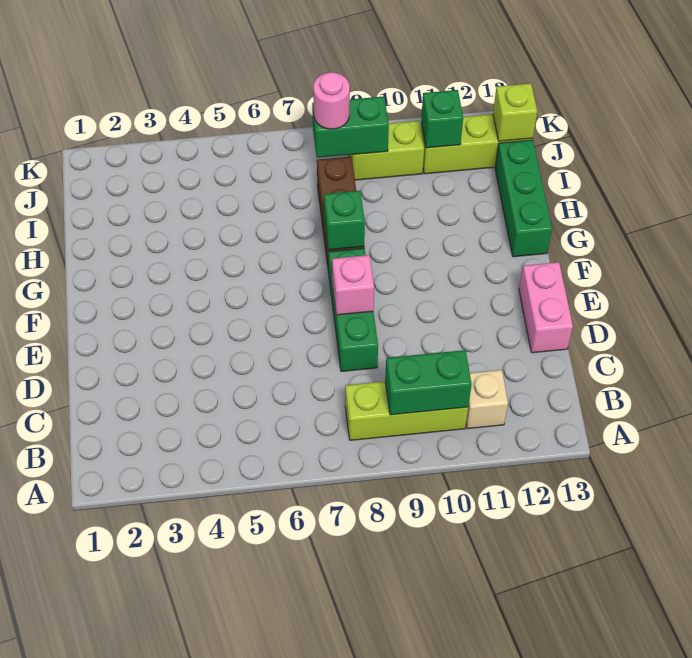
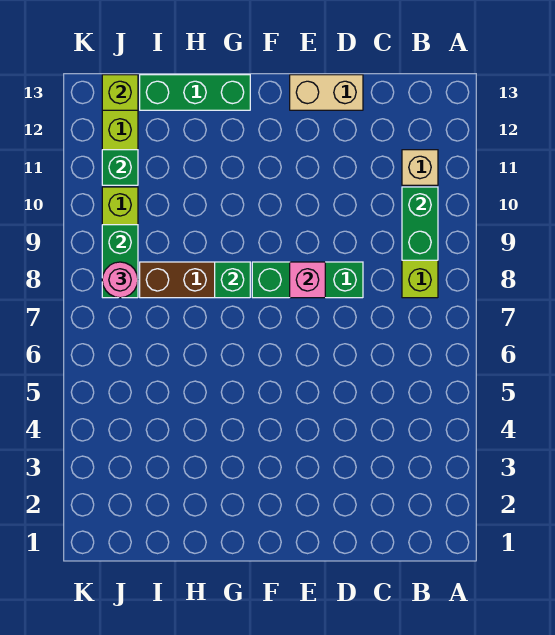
pink 1x2 brick [519,262,573,353] -> tan 1x2 brick [290,75,363,110]

